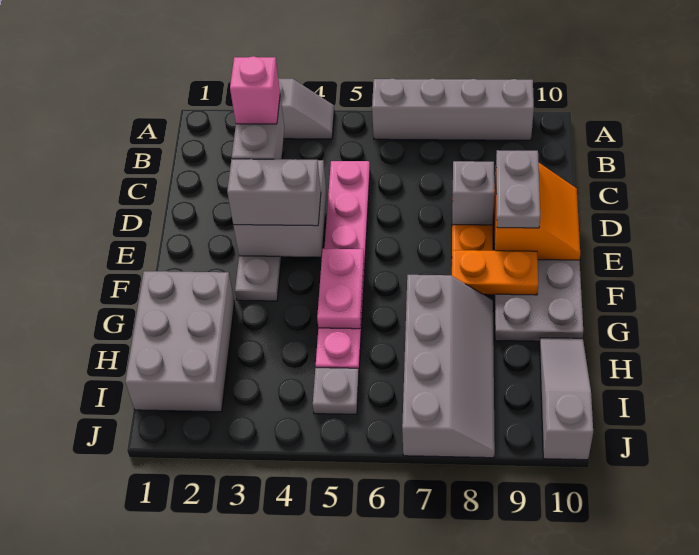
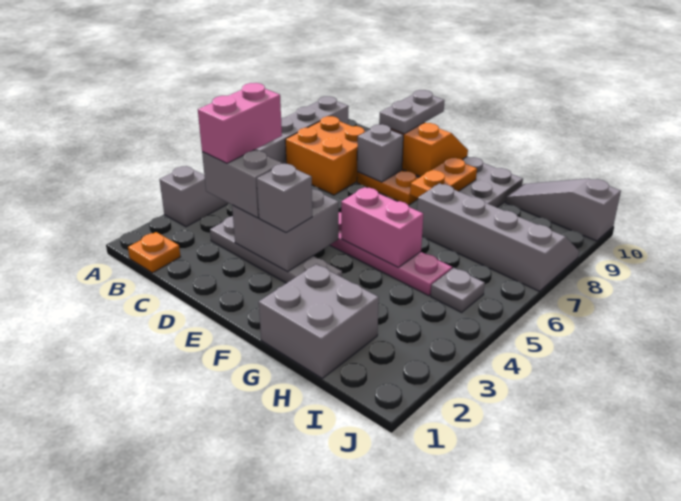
none -> orange 1x1 plate [128,232,181,273]
none -> orange 2x2 brick [285,116,365,195]
pink 1x1 brick [230,56,280,124] -> pink 1x2 brick [198,83,282,163]
grey 1x2 plate [496,150,540,228] -> grey 1x2 plate turned to [379,90,444,134]
grey 1x2 brick [227,159,321,226] -> grey 1x1 brick [257,164,312,233]
pink 1x2 plate [317,249,364,329] -> pink 1x2 brick [341,187,423,267]
grey 2x3 brick [125,271,235,412] -> grey 2x2 brick [259,264,379,378]

